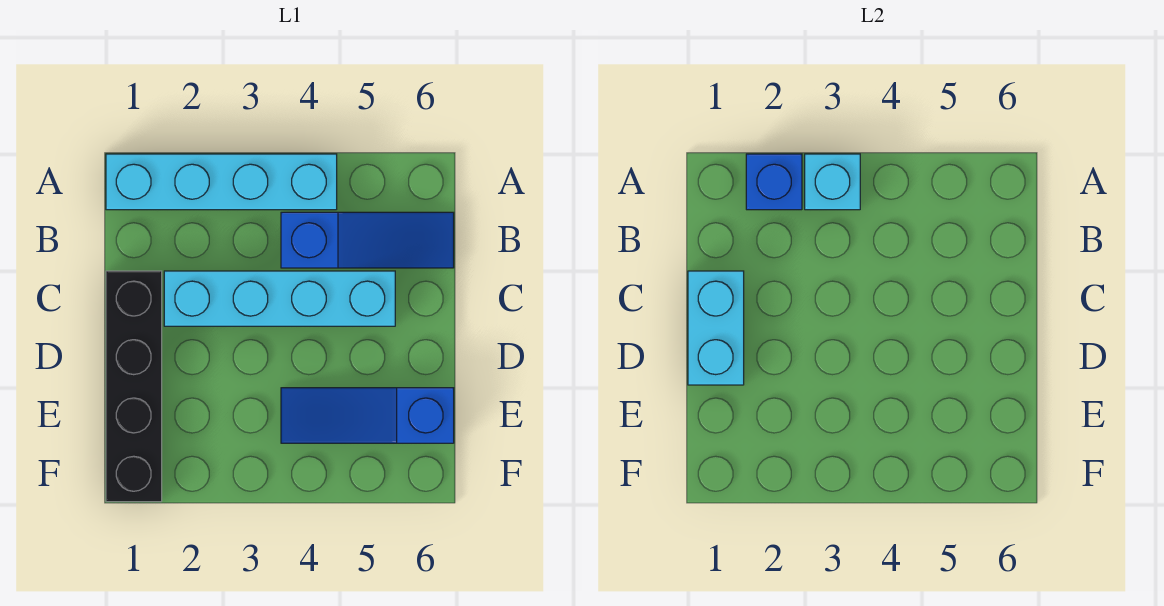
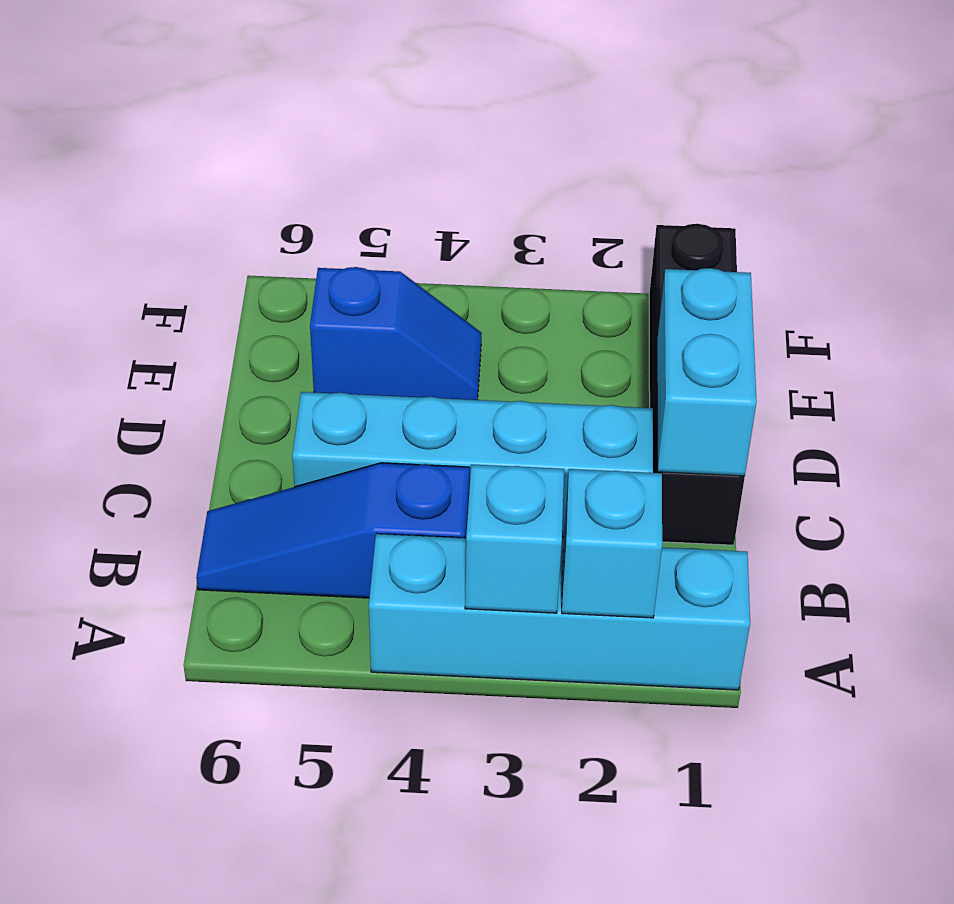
blue 1x1 brick [746,154,802,210] -> cyan 1x1 brick [562,469,662,618]
blue 1x3 slope [281,388,454,443] -> blue 1x2 slope [310,267,482,400]

